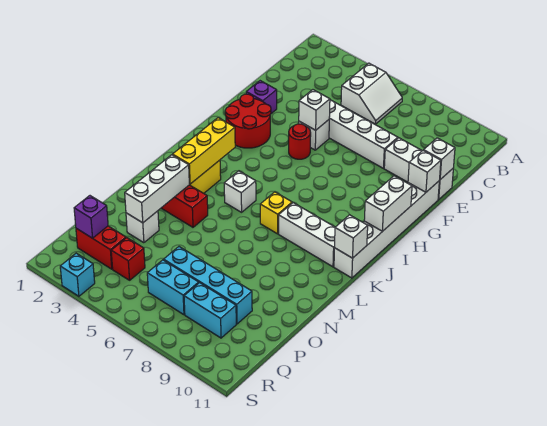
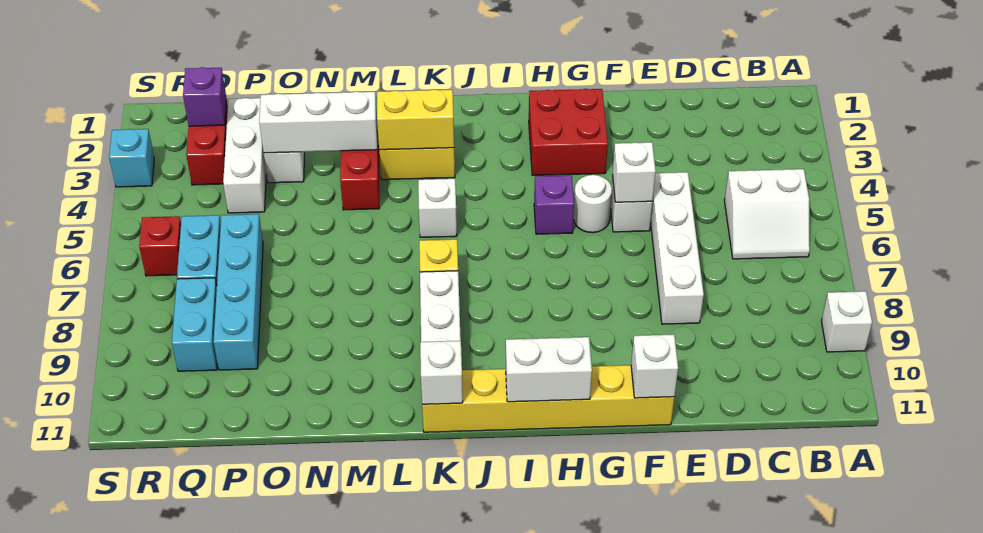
white 1x3 brick [384,138,453,199] -> white 1x3 brick moved to [223,98,266,213]
white 1x1 brick [424,138,455,179] -> white 1x1 brick moved to [821,291,872,352]
purple 1x1 brick [246,81,277,114] -> purple 1x1 brick moved to [534,175,574,234]
white 1x6 brick [334,181,439,278] -> yellow 1x6 brick [422,365,674,432]
red 2x2 round brick [225,94,271,148] -> red 2x2 brick [529,89,608,175]
red 1x1 round brick [289,124,311,159] -> white 1x1 round brick [573,175,612,233]
yellow 1x3 brick [173,118,235,184] -> yellow 1x2 brick [377,89,454,150]
red 1x1 brick [111,238,145,280] -> red 1x1 brick moved to [139,216,181,276]

